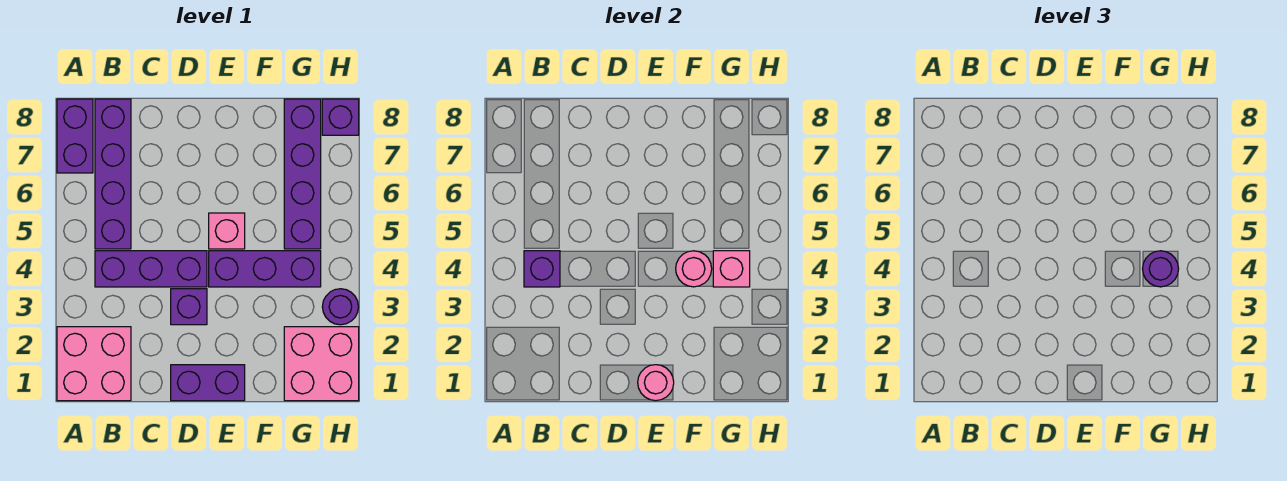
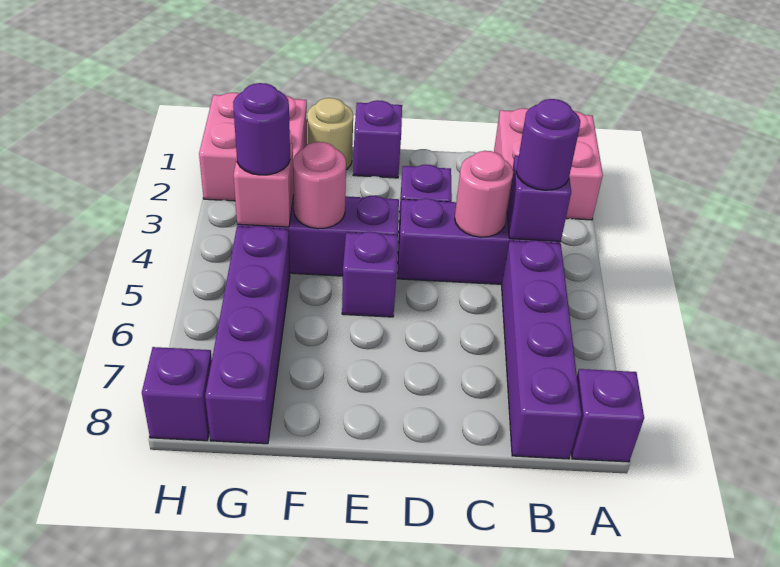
purple 1x2 brick [57,99,93,173] -> purple 1x1 brick [571,369,644,462]
purple 1x2 brick [171,365,245,401] -> purple 1x1 brick [353,100,402,178]
pink 1x1 round brick [638,365,674,401] -> pink 1x1 round brick moved to [455,151,513,237]
pink 1x1 brick [209,213,245,249] -> purple 1x1 brick [342,232,398,317]
none -> tan 1x1 round brick [307,98,353,170]
purple 1x1 round brick [322,289,358,325] -> purple 1x1 round brick moved to [516,99,580,190]

